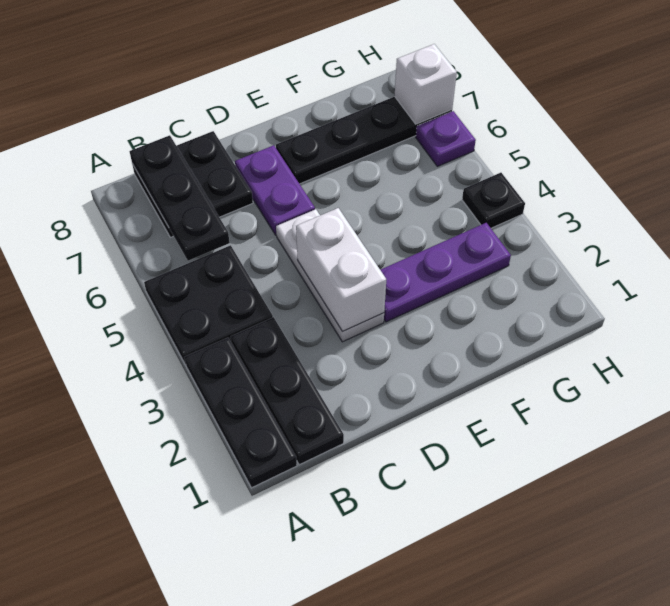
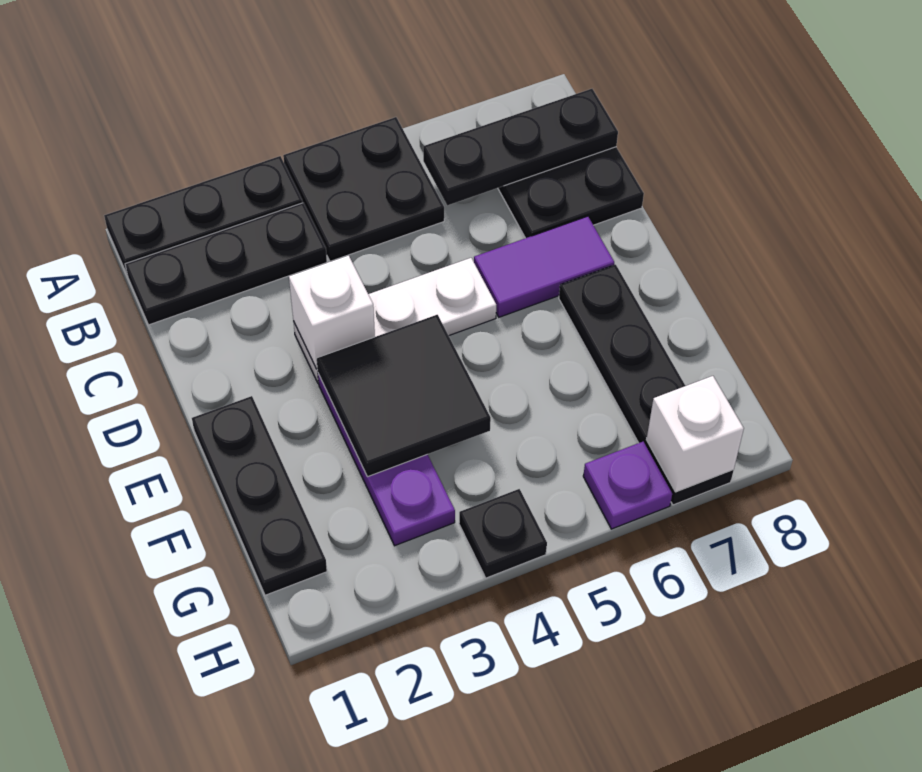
white 1x2 brick [296,208,386,332] -> white 1x1 brick [289,255,375,369]
purple 1x2 plate [235,145,315,235] -> purple 1x2 tile [474,216,614,317]
none -> black 1x3 plate [192,396,327,595]
none -> black 2x2 tile [317,315,491,477]

